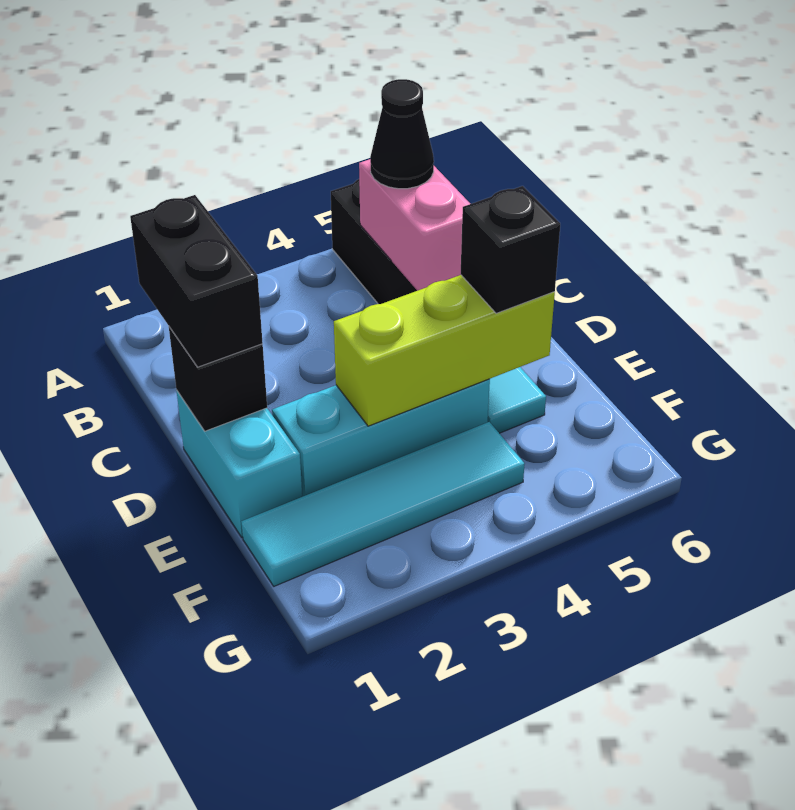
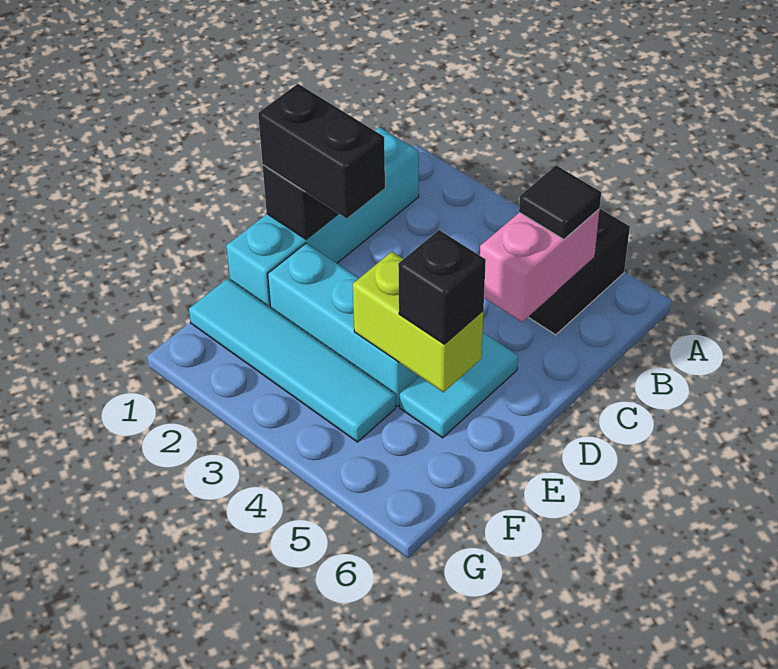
black 1x1 cone [370,79,434,189] -> black 1x1 tile [519,165,601,239]
black 1x2 brick [130,195,263,367] -> black 1x2 brick turned to [258,84,385,218]
cyan 1x2 brick [177,391,302,537] -> cyan 1x4 brick [226,127,419,308]
lime 1x3 brick [334,275,555,426] -> lime 1x2 brick [353,252,483,392]

